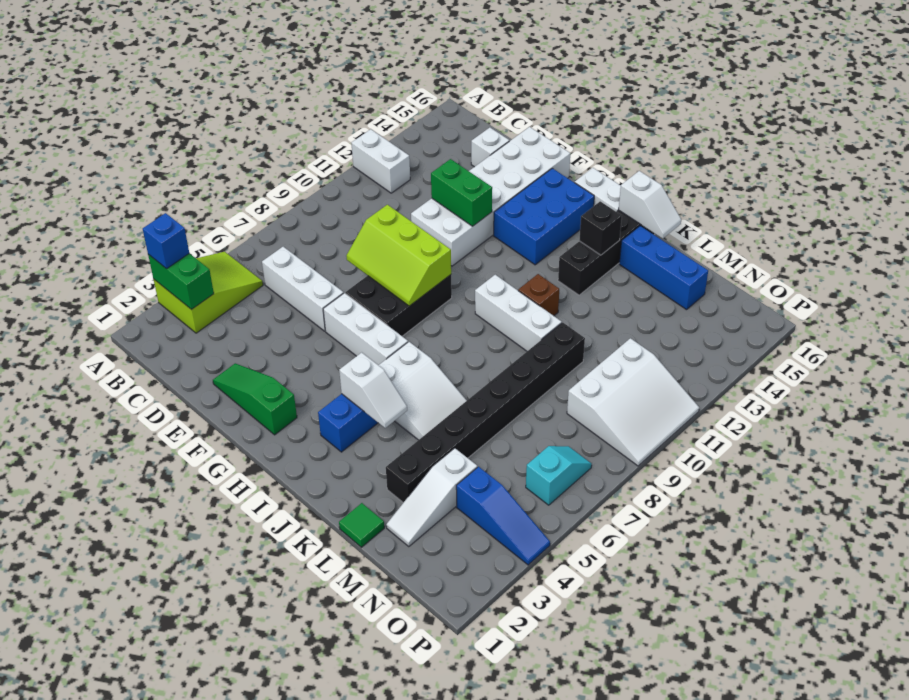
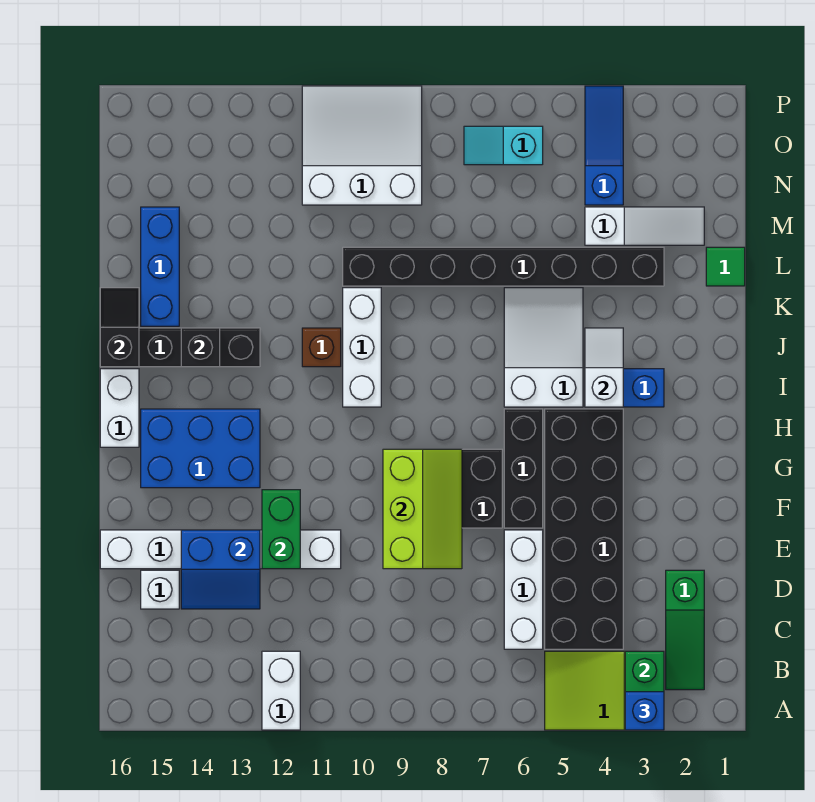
none -> black 2x6 brick [545,409,623,649]
none -> blue 2x2 slope [181,530,260,609]
green 1x3 slope [213,363,297,435] -> green 1x3 slope moved to [666,570,704,690]
white 2x6 brick [411,127,570,266] -> white 1x6 brick [100,530,341,569]
white 1x3 brick [323,293,408,365] -> black 1x3 brick [504,409,543,528]
white 1x2 slope [619,171,681,239] -> black 1x2 slope [100,288,139,367]

